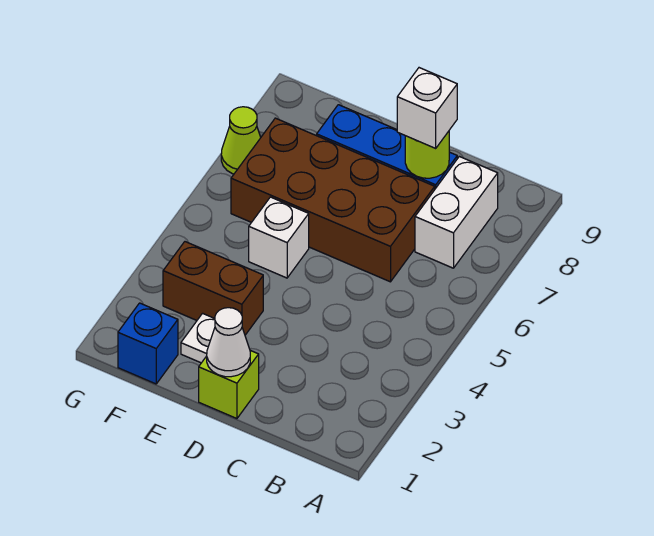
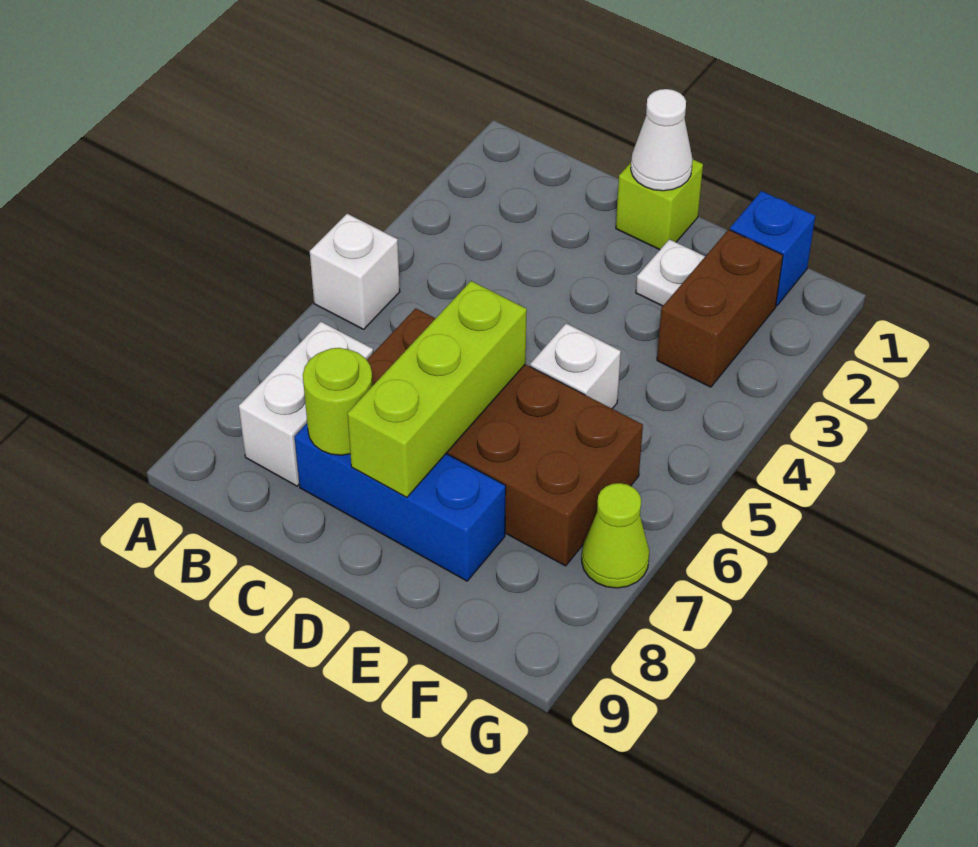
white 1x1 brick [397,68,457,148] -> white 1x1 brick moved to [310,214,400,329]
none -> lime 1x3 brick [347,281,527,497]
brown 1x2 brick [163,242,263,335] -> brown 1x2 brick turned to [657,229,783,387]

